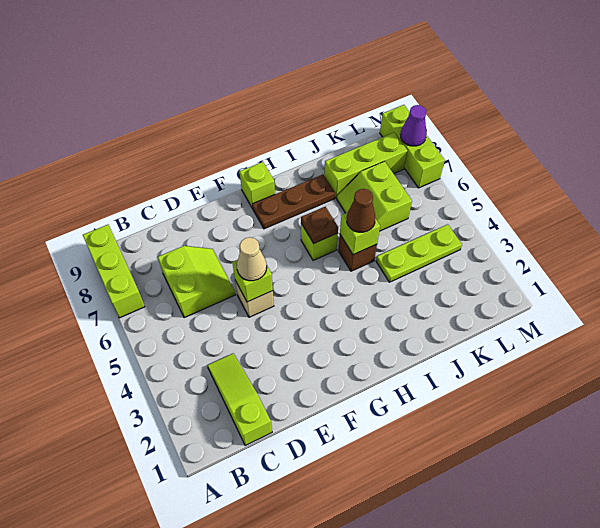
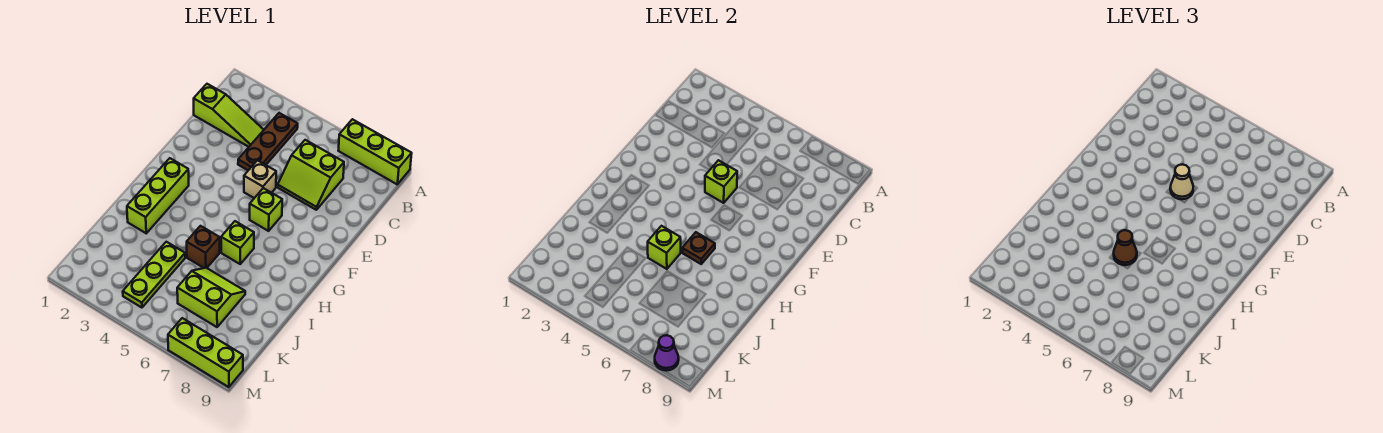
brown 1x3 plate [252,175,335,229] -> brown 1x3 plate moved to [238,113,298,170]
lime 1x1 brick [240,162,275,208] -> lime 1x1 brick moved to [250,188,282,231]
lime 1x3 brick [324,132,407,198] -> lime 1x3 brick moved to [127,158,189,233]

